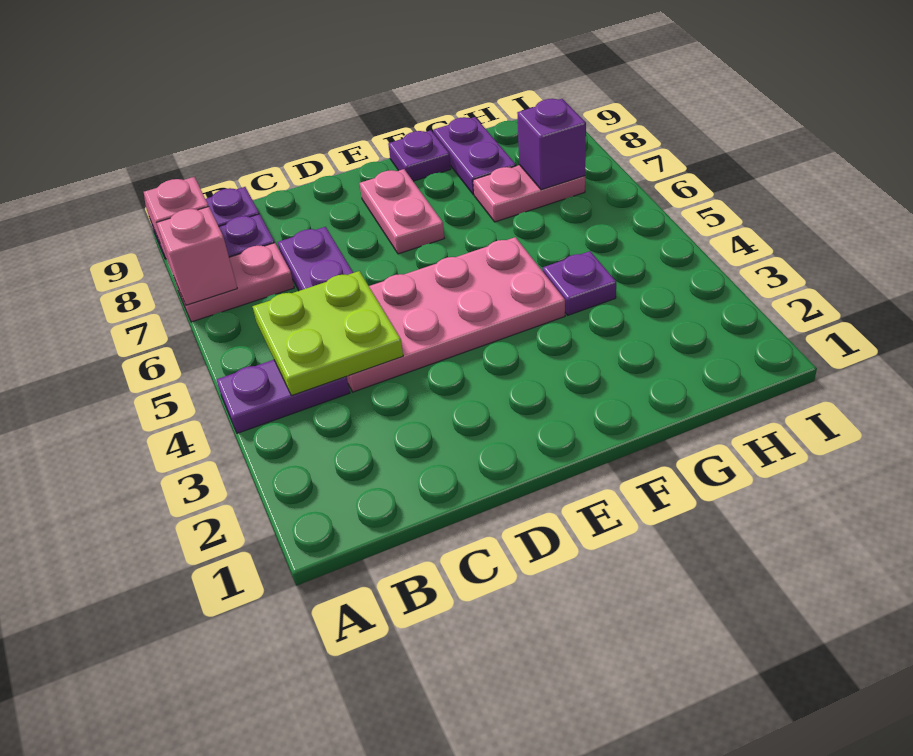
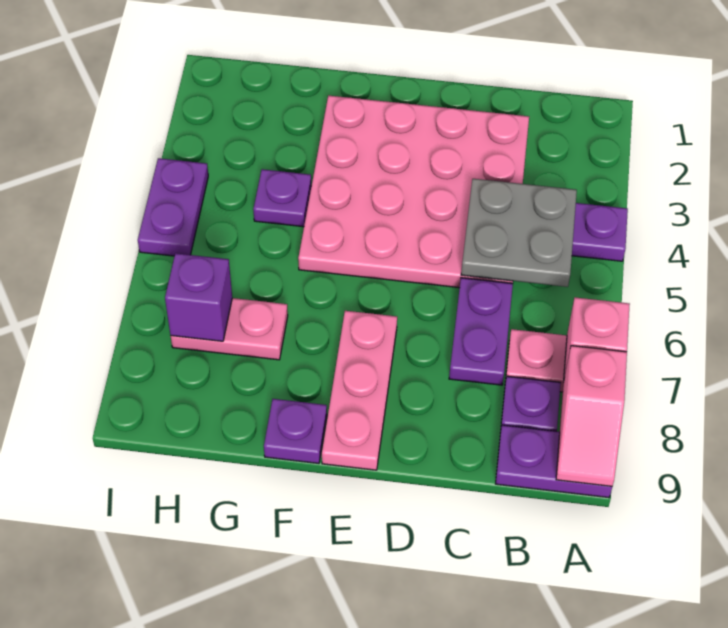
lime 2x2 plate [253,271,403,396] -> grey 2x2 plate [461,179,577,287]
pink 2x4 plate [347,237,565,392] -> pink 4x4 plate [298,96,529,288]
pink 1x2 plate [360,169,444,254] -> pink 1x3 plate [322,311,397,470]
purple 1x2 plate [433,117,516,195] -> purple 1x2 plate moved to [138,158,208,256]

